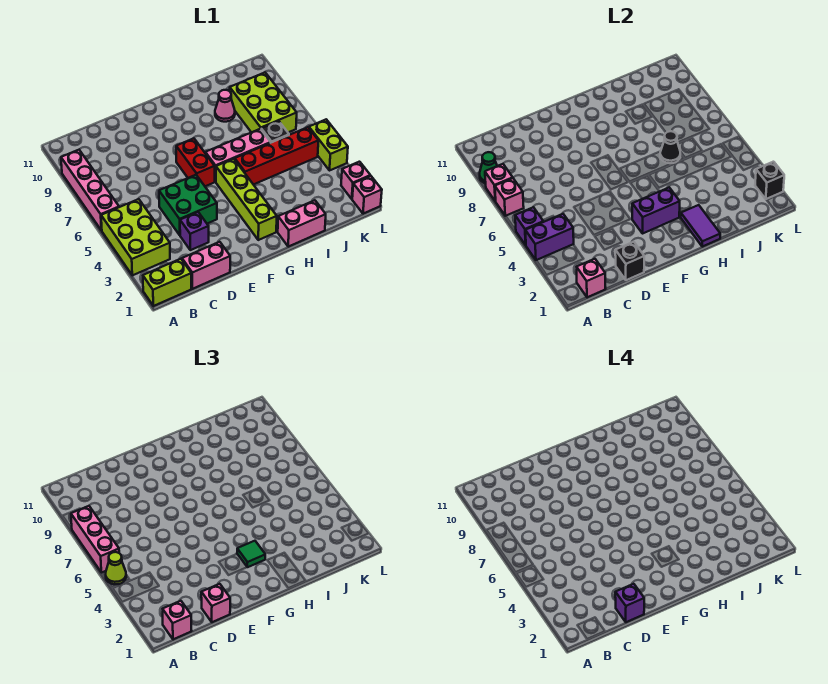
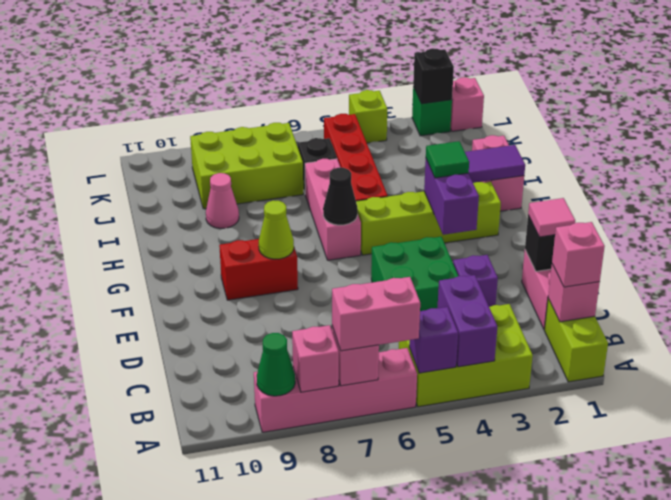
lime 1x1 cone [106,552,126,585] -> lime 1x1 cone moved to [259,200,294,259]
pink 1x3 brick [71,506,119,573] -> pink 1x2 brick [332,277,420,351]
pink 1x1 brick [201,584,230,622] -> pink 1x1 tile [528,198,575,237]
purple 1x1 brick [615,584,644,622] -> none
red 1x2 brick [176,138,215,186] -> red 1x2 brick moved to [219,239,298,300]
black 1x1 cone [660,131,680,163] -> black 1x1 cone moved to [323,168,358,225]
pink 1x1 brick [341,162,370,199] -> green 1x1 brick [412,87,452,136]
lime 1x2 brick [309,119,348,170] -> lime 1x1 brick [349,90,387,143]

